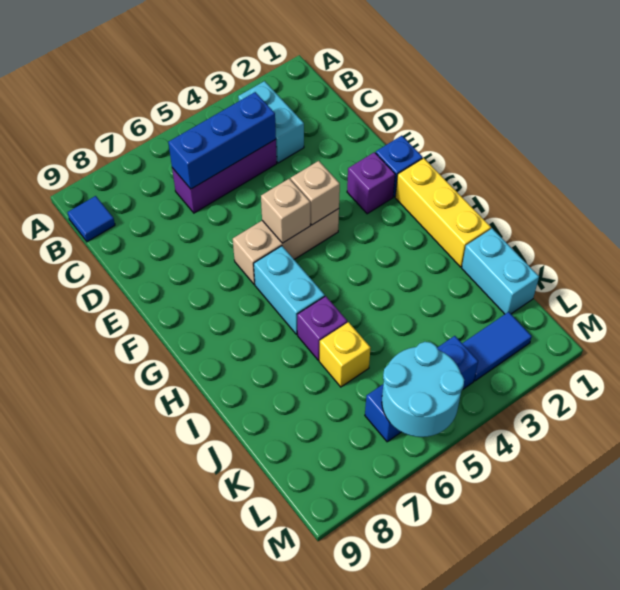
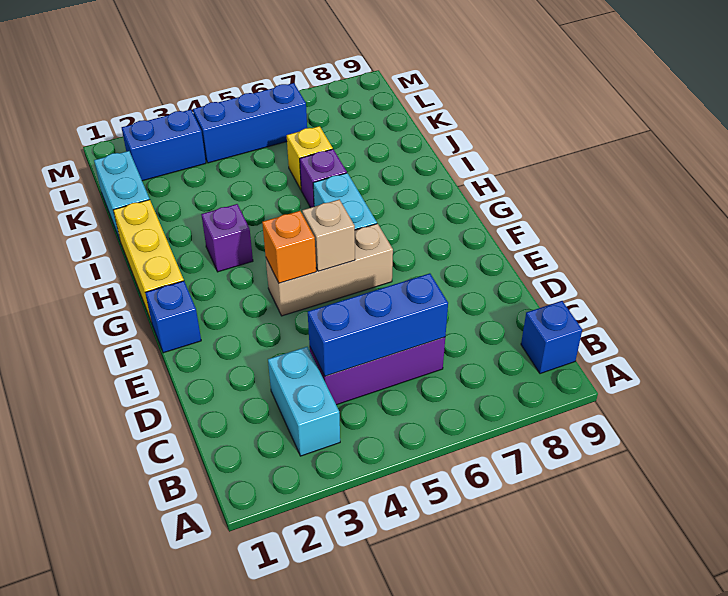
blue 1x1 tile [68,196,115,242] -> blue 1x1 brick [521,301,582,374]
purple 1x1 brick [347,152,395,214] -> purple 1x1 brick moved to [201,204,253,272]
tan 1x1 brick [291,161,340,225] -> orange 1x1 brick [262,211,316,283]
blue 1x2 tile [462,312,532,381] -> blue 1x2 brick [122,110,206,181]
cyan 2x2 round brick [382,342,464,437] -> none

